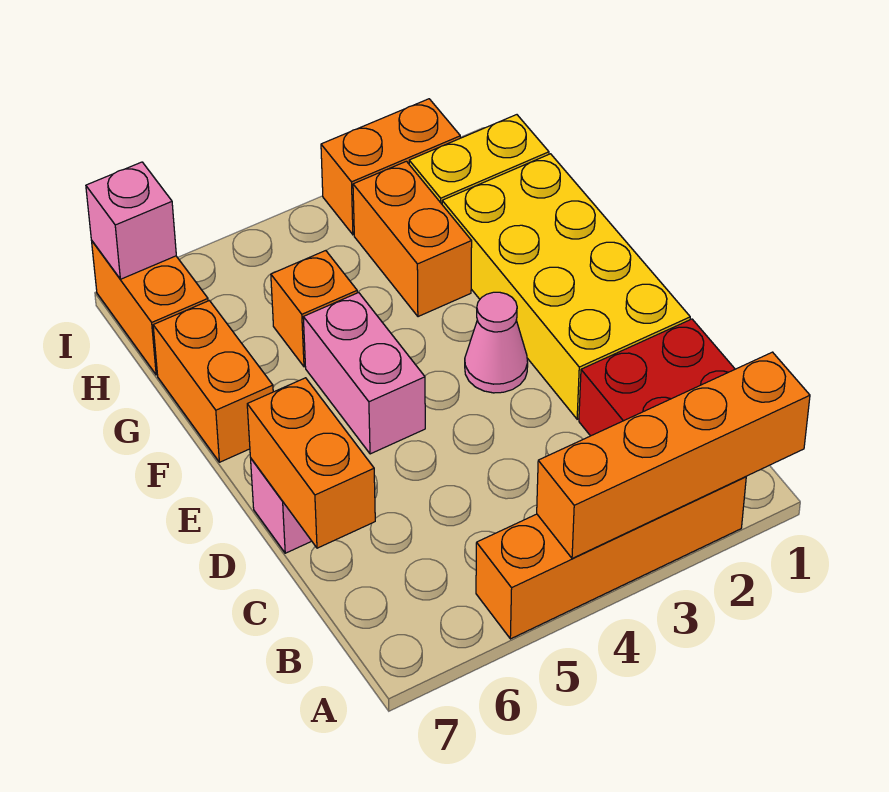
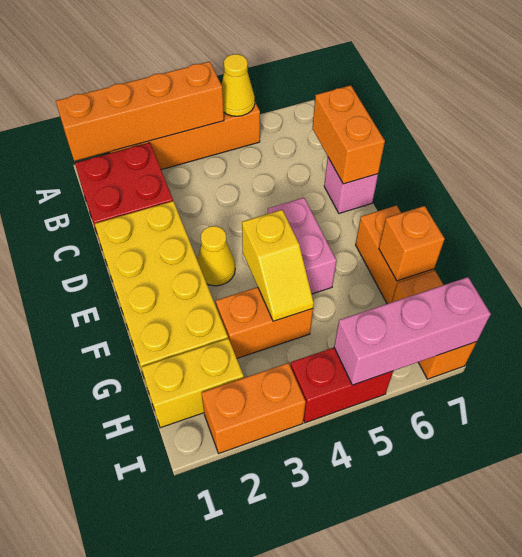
none -> yellow 1x1 cone [221,54,255,116]
pink 1x1 cone [465,292,528,393] -> yellow 1x1 cone [197,226,235,286]
none -> yellow 1x2 slope [242,210,314,321]
orange 1x2 brick [353,161,472,317] -> orange 1x2 brick turned to [216,287,313,358]
orange 1x1 brick [271,251,357,367] -> orange 1x1 brick moved to [379,206,445,281]
none -> red 1x2 brick [290,348,393,423]
pink 1x1 brick [86,162,176,279] -> pink 1x3 brick [334,277,491,385]

